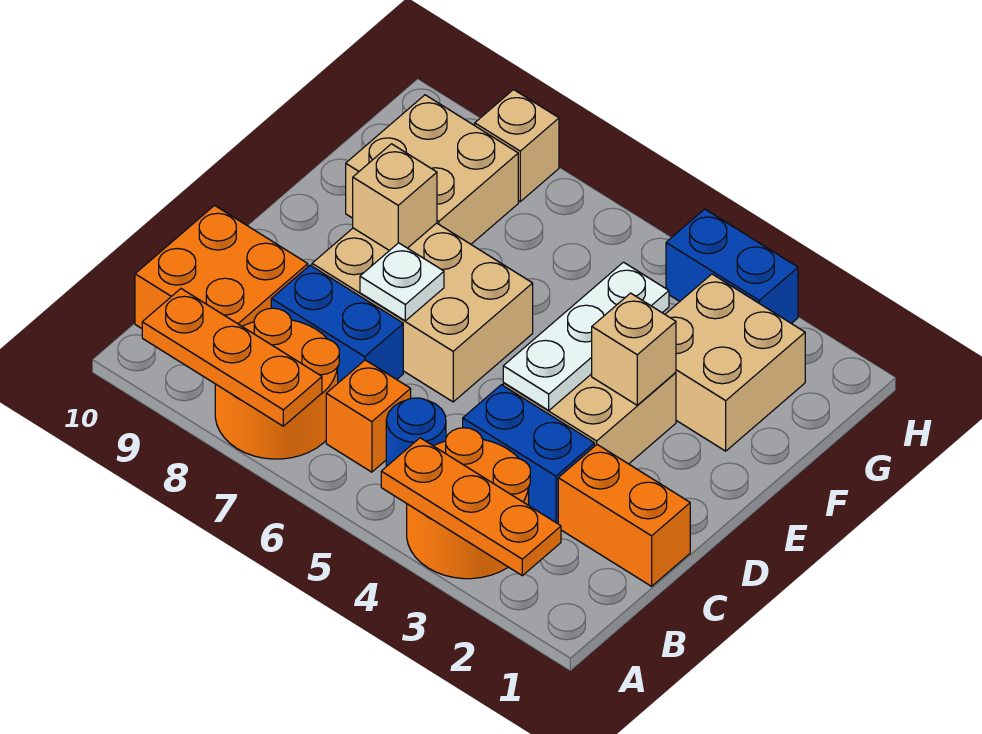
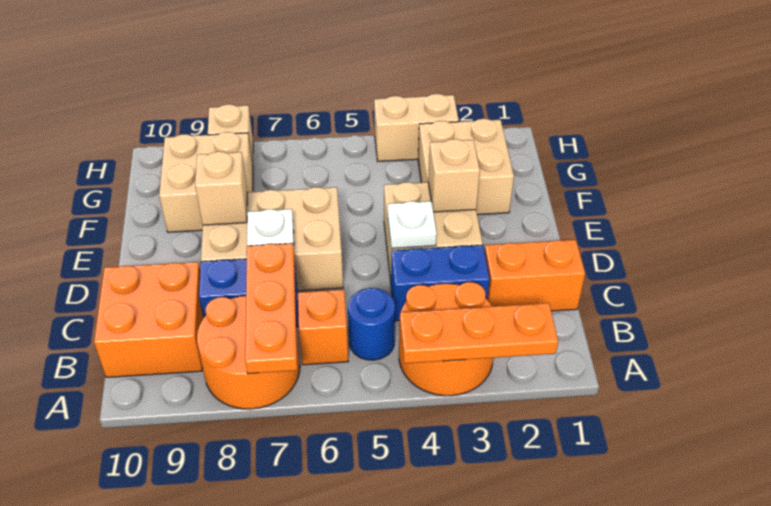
orange 1x3 plate [142,289,322,426] -> orange 1x3 plate turned to [245,243,297,374]
white 1x3 plate [503,262,669,410] -> white 1x1 plate [388,201,437,248]
blue 1x2 brick [666,209,798,324] -> tan 1x2 brick [374,94,459,161]

